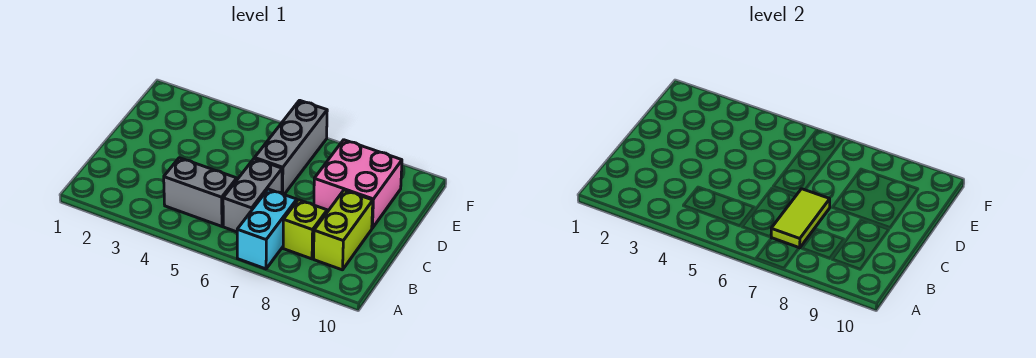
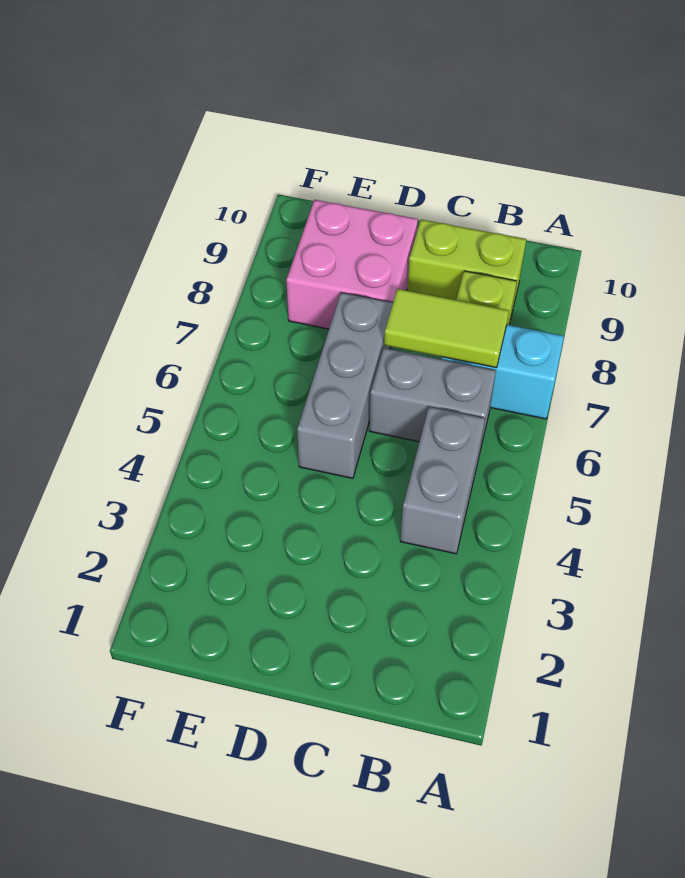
grey 1x3 brick [255,100,327,195] -> grey 1x3 brick turned to [297,293,393,478]

